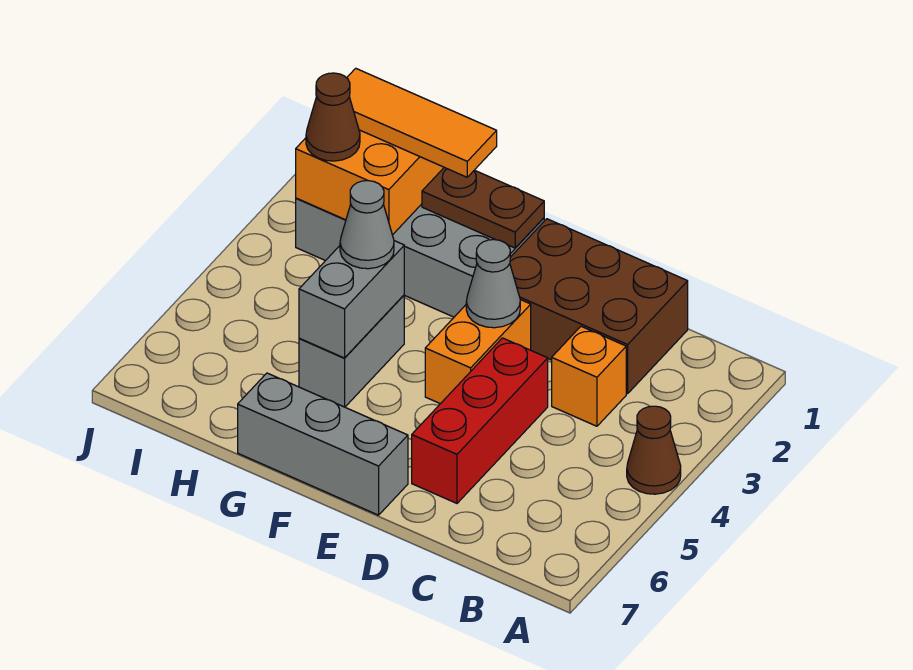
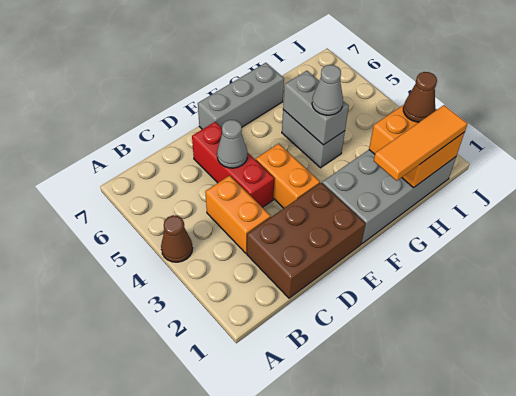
orange 1x1 brick [552,326,626,426] -> orange 1x2 brick [205,175,271,253]
grey 1x1 cone [466,240,520,328] -> grey 1x1 cone moved to [217,120,247,168]
brown 1x2 plate [422,167,544,248] -> none

